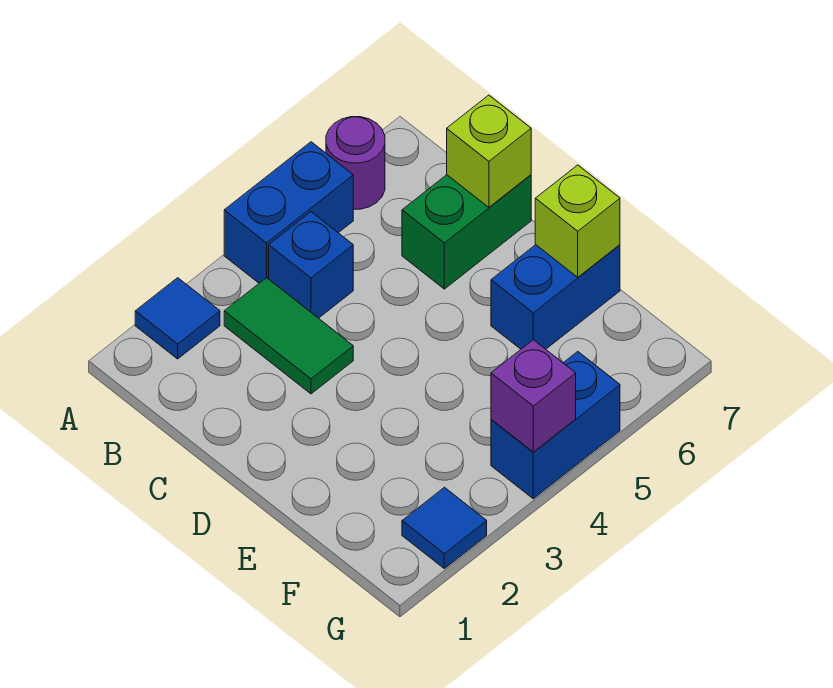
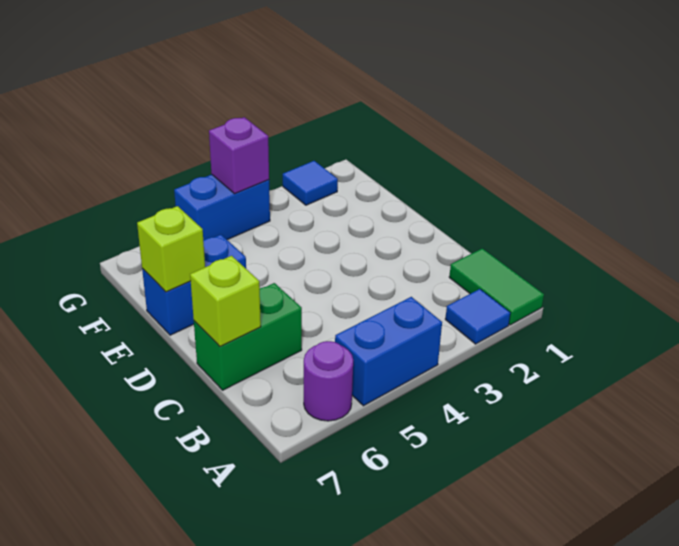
green 1x2 tile [224,278,353,394] -> green 1x2 tile moved to [449,248,544,325]
blue 1x1 brick [269,212,353,318] -> none

